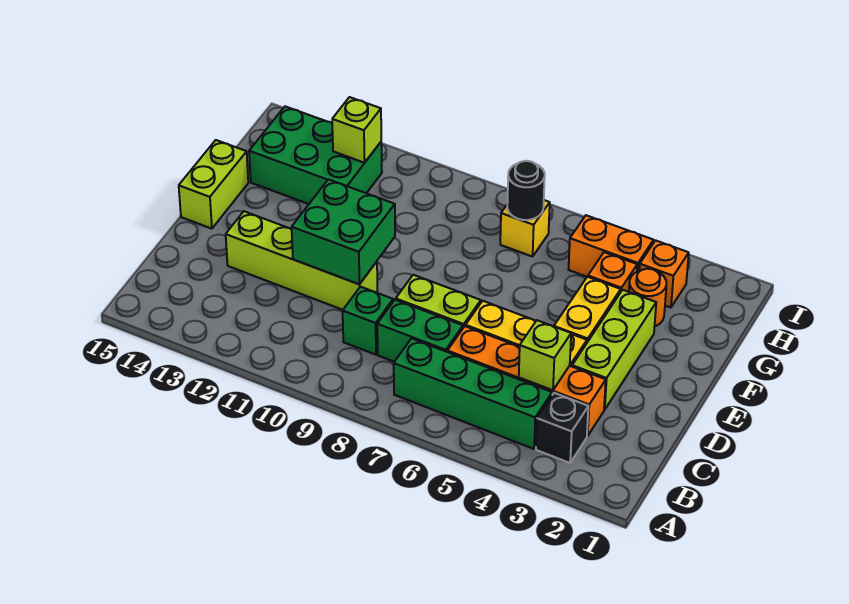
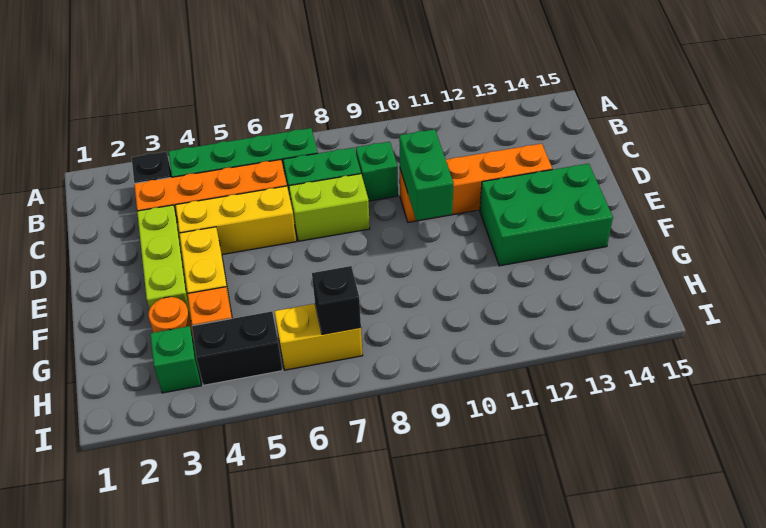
lime 1x1 brick [519,320,571,390] -> none
lime 1x4 brick [226,211,377,310] -> orange 1x4 brick [400,144,552,222]
green 2x2 brick [292,179,395,284] -> green 1x2 brick [399,129,454,220]
lime 1x2 brick [179,140,248,229] -> none
green 2x3 brick [249,106,382,204] -> green 2x3 brick moved to [480,163,613,266]
orange 1x1 brick [639,240,689,308] -> green 1x1 brick [150,326,201,393]
orange 1x2 brick [569,215,654,277] -> black 1x2 brick [192,311,282,385]
yellow 1x1 brick [500,200,550,257] -> yellow 1x2 brick [274,304,363,370]
black 1x1 round brick [507,161,545,220] -> black 1x1 brick [312,266,361,334]
lime 1x1 brick [332,97,381,163] -> none

